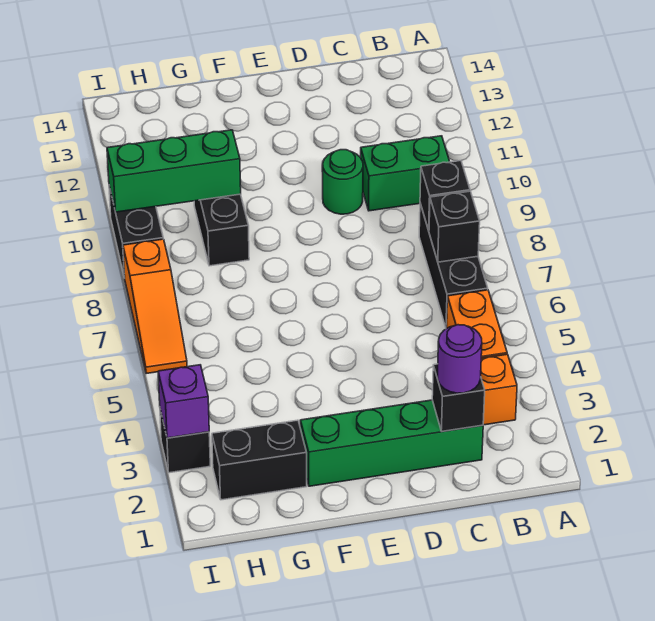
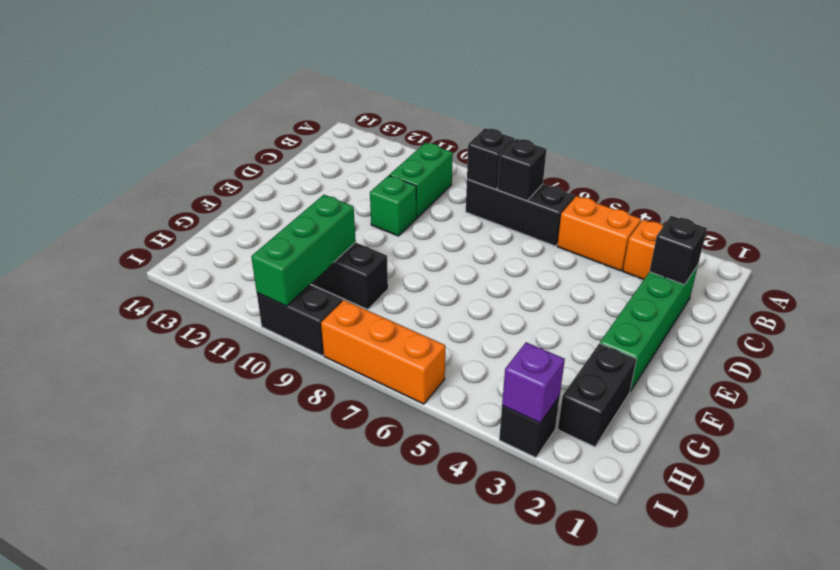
purple 1x1 round brick [438,325,482,393] -> none
green 1x1 round brick [323,150,363,214] -> green 1x1 brick [370,176,417,236]
orange 1x3 slope [123,239,187,374] -> orange 1x3 brick [321,300,445,404]

